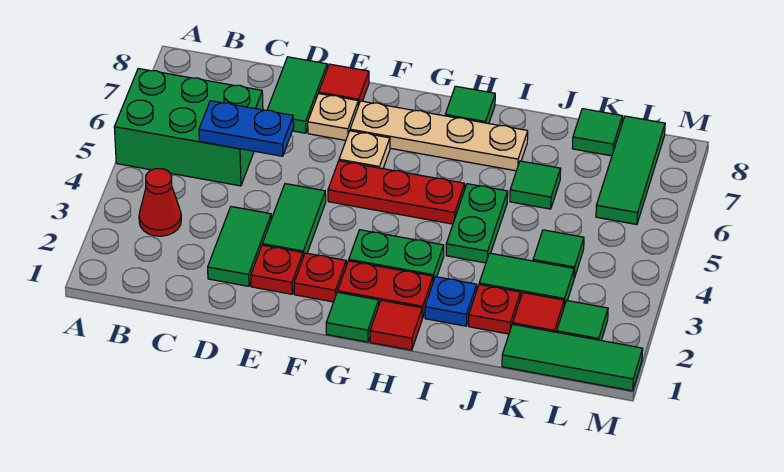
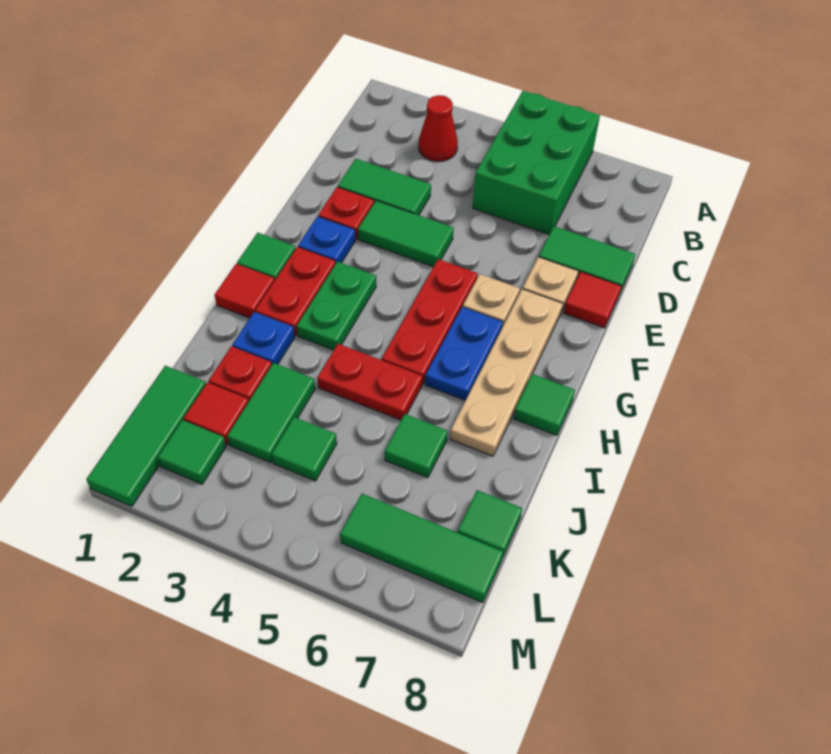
blue 1x2 plate [199,101,294,156] -> blue 1x2 plate moved to [425,307,503,400]
red 1x1 plate [294,253,346,302] -> blue 1x1 plate [298,216,356,263]
green 1x2 plate [446,184,508,263] -> red 1x2 plate [317,344,422,420]

